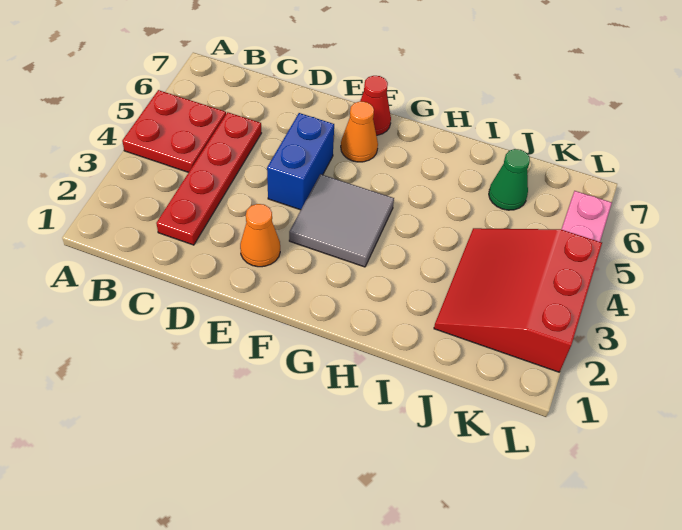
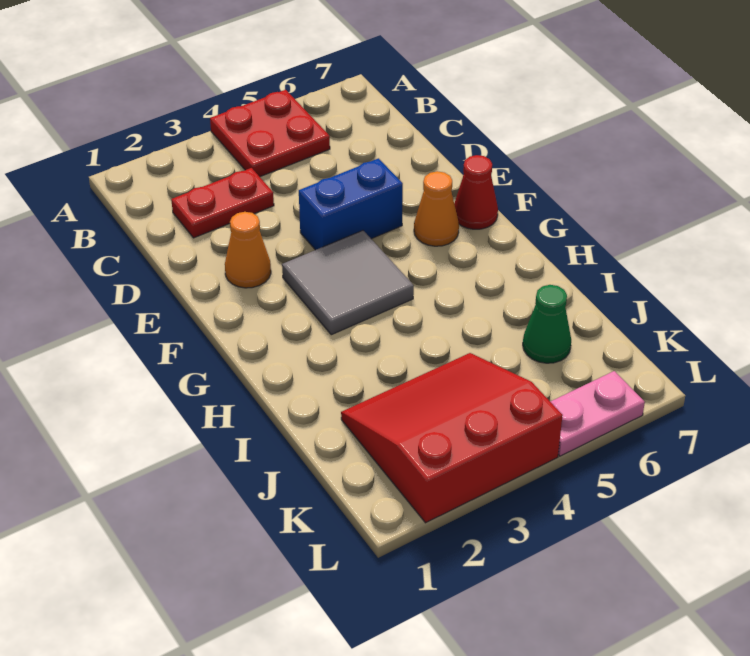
red 1x4 plate [156,112,261,245] -> red 1x2 plate [171,168,274,238]

